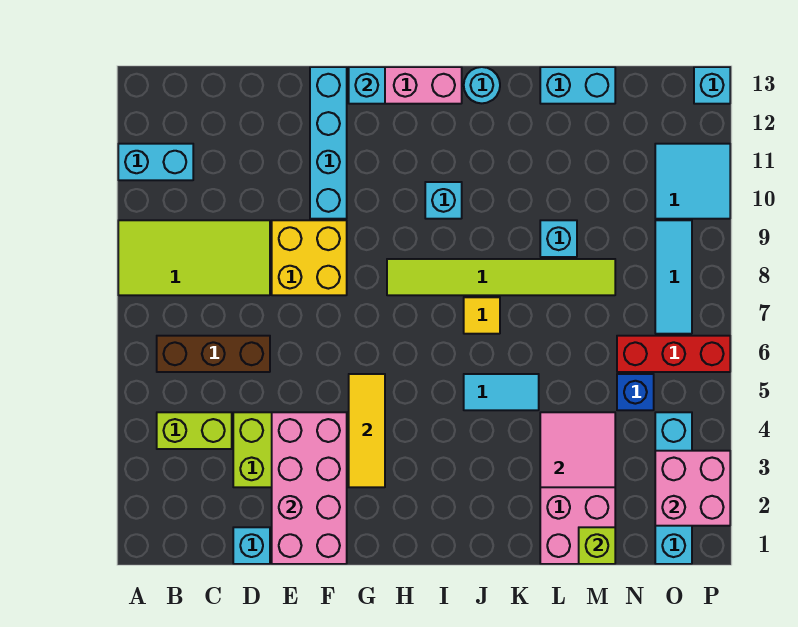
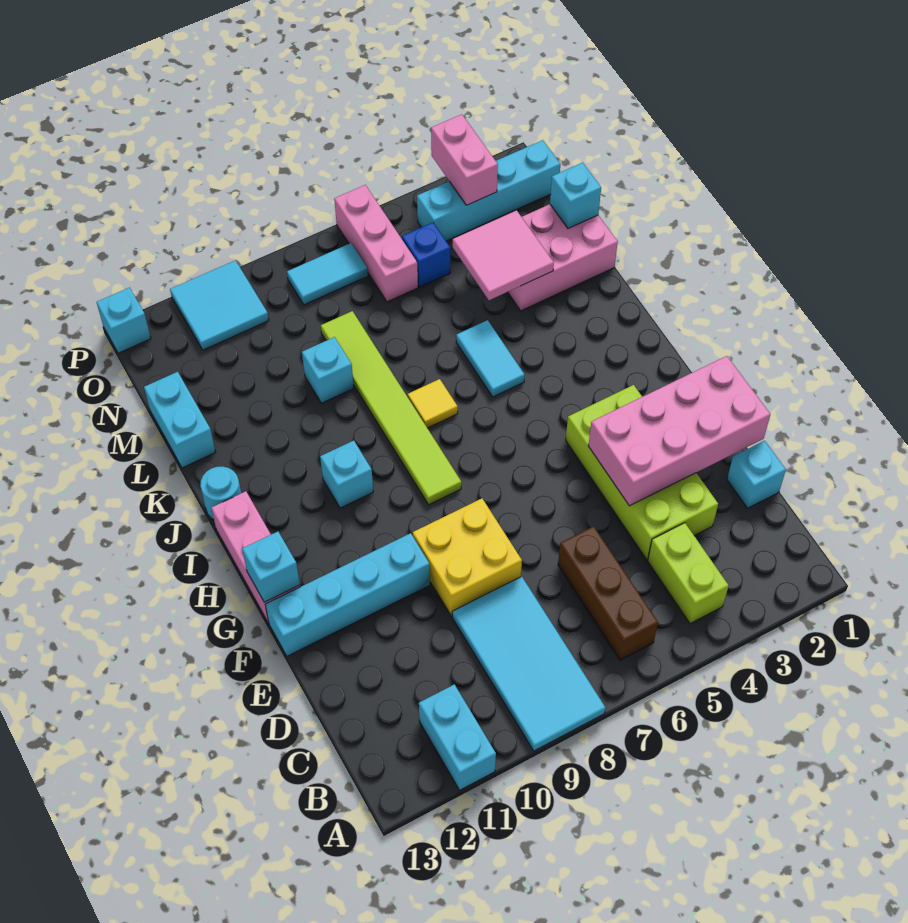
lime 2x4 tile [118,220,270,295] -> cyan 2x4 tile [452,577,605,751]
yellow 1x3 tile [349,374,385,487] -> none
lime 1x1 brick [579,527,615,564] -> cyan 1x1 brick [550,163,601,228]
red 1x3 brick [617,336,730,372] -> pink 1x3 brick [334,185,418,302]
pink 2x2 brick [655,451,730,526] -> pink 1x2 brick [431,114,498,205]
cyan 1x3 tile [655,220,692,334] -> cyan 1x2 tile [287,243,368,305]

